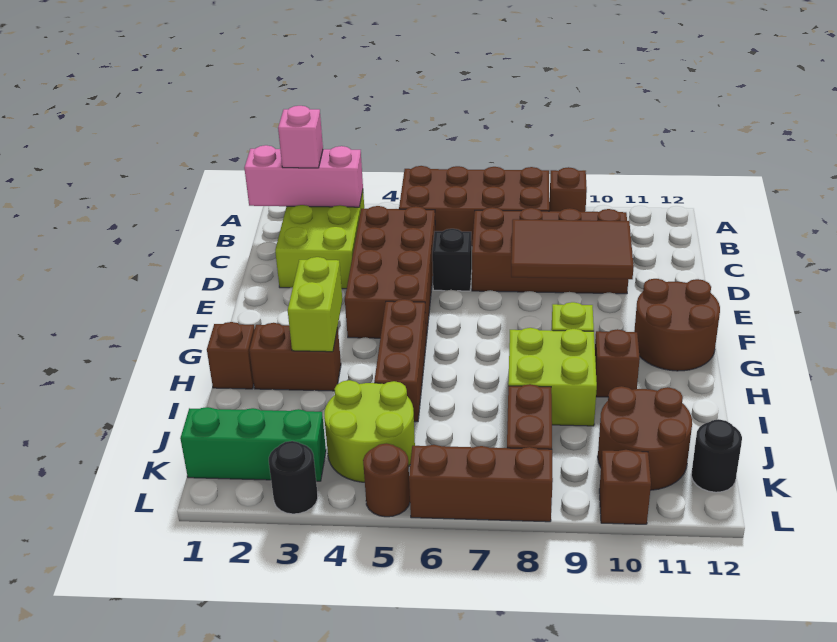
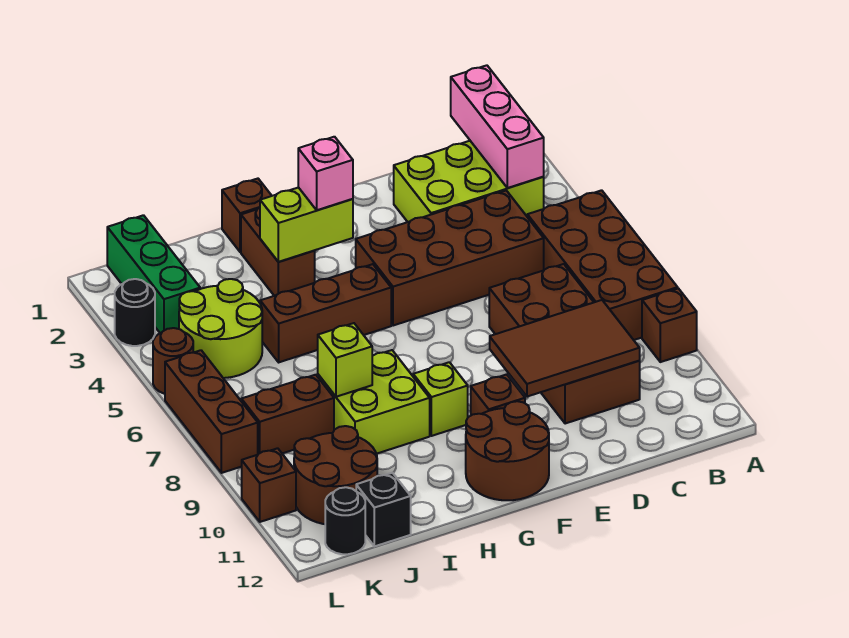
pink 1x1 brick [278,106,323,168] -> pink 1x1 brick moved to [298,137,353,210]
black 1x1 brick [432,229,472,291] -> black 1x1 brick moved to [356,473,411,546]
brown 2x3 tile [511,219,634,279] -> brown 2x3 tile turned to [490,300,640,397]
brown 1x1 brick [595,329,640,397] -> brown 1x1 brick moved to [471,374,525,415]
none -> lime 1x1 brick [318,323,372,397]

